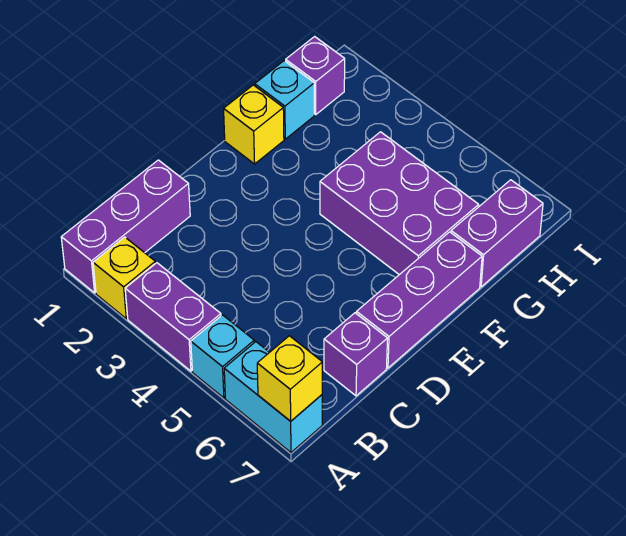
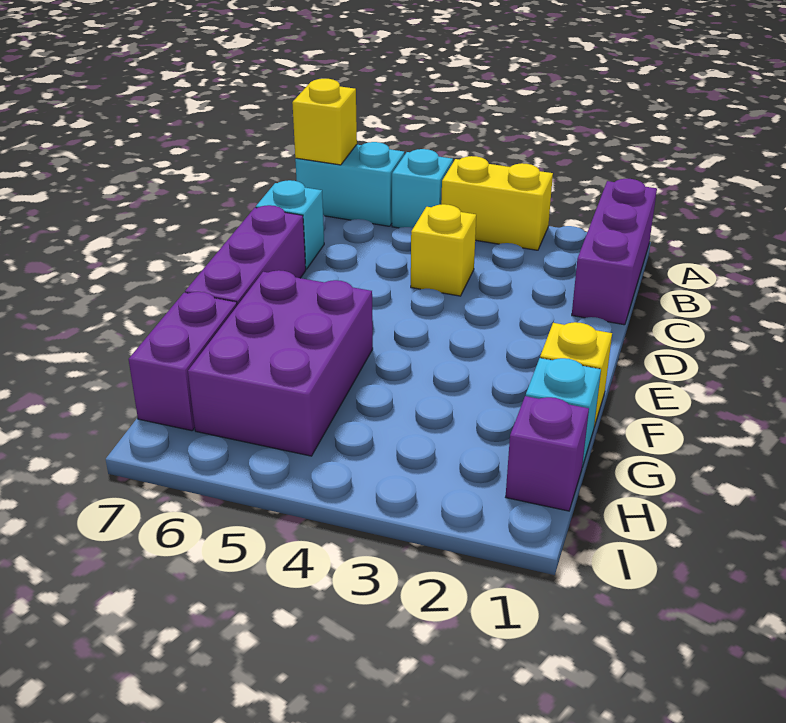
yellow 1x1 brick [93,237,156,319] -> yellow 1x1 brick moved to [411,204,476,296]
purple 1x2 brick [125,263,221,371] -> yellow 1x2 brick [441,156,553,250]
purple 1x1 brick [324,313,388,396] -> cyan 1x1 brick [256,180,324,269]
purple 2x3 brick [320,132,479,275] -> purple 2x3 brick turned to [188,270,373,456]

